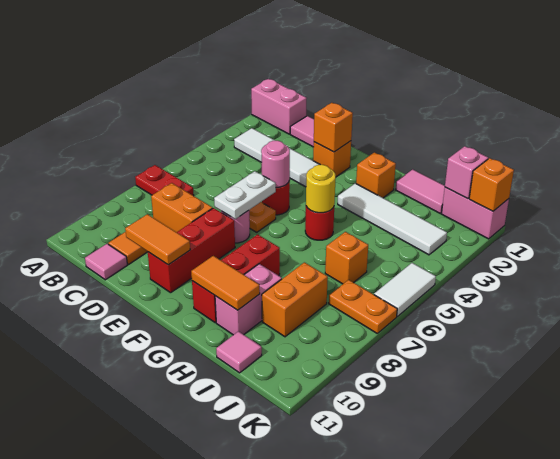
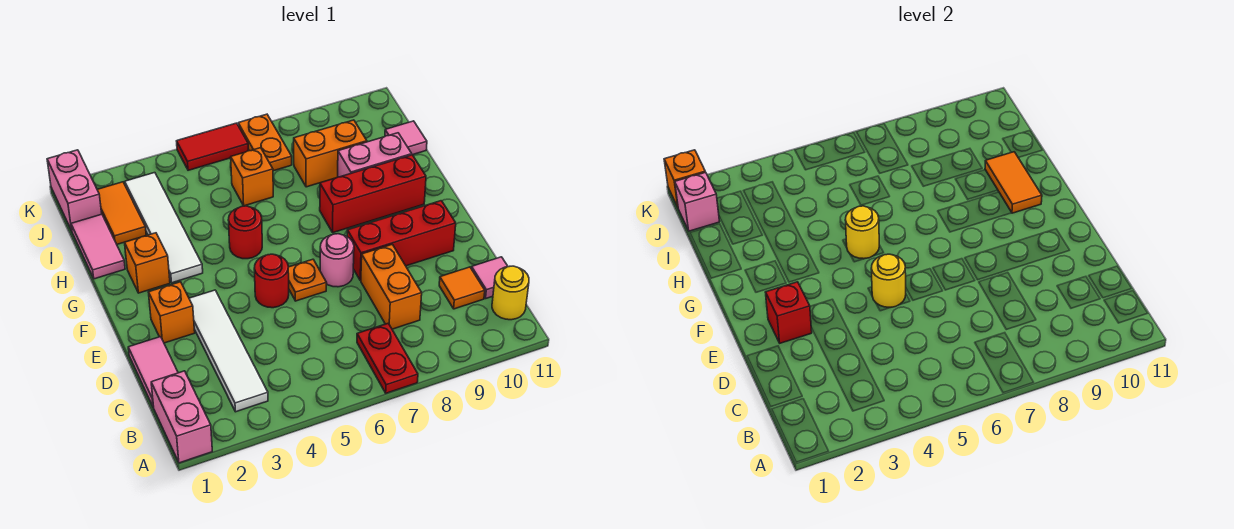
none -> yellow 1x1 round brick [492,266,529,320]
orange 1x2 tile [125,214,190,265] -> orange 1x2 tile moved to [97,182,146,244]
orange 1x1 brick [314,103,353,152] -> red 1x1 brick [766,282,812,343]
pink 1x1 round brick [261,141,290,187] -> yellow 1x1 round brick [871,254,906,308]
white 1x2 plate [214,171,276,219] -> none
white 1x2 tile [374,263,436,316] -> red 1x2 tile [177,123,249,170]

